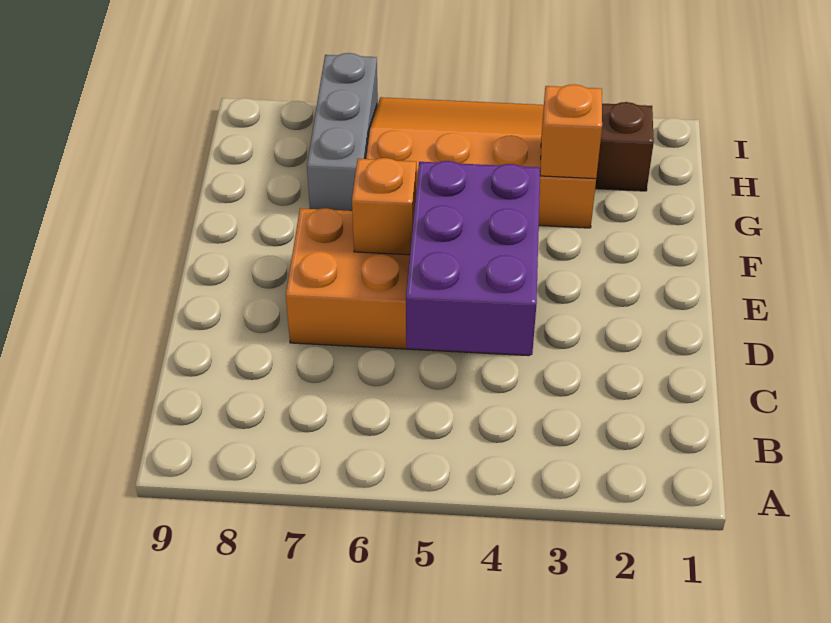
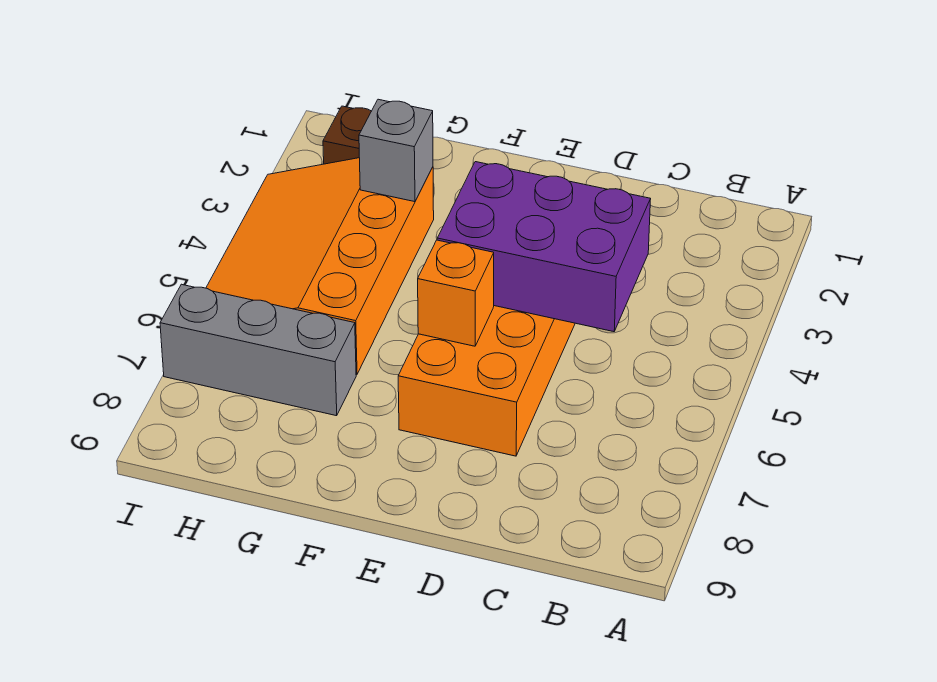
orange 1x1 brick [540,84,602,179] -> grey 1x1 brick [359,99,433,202]

